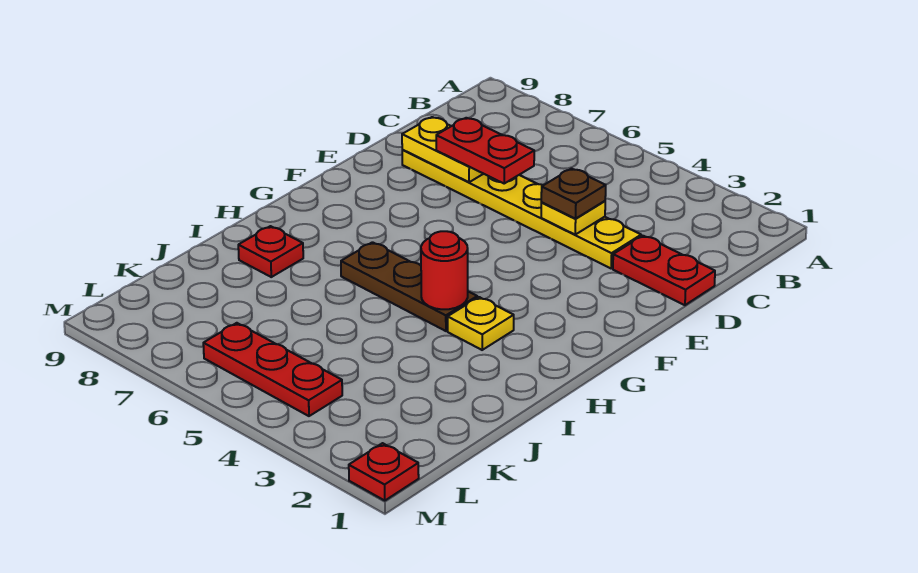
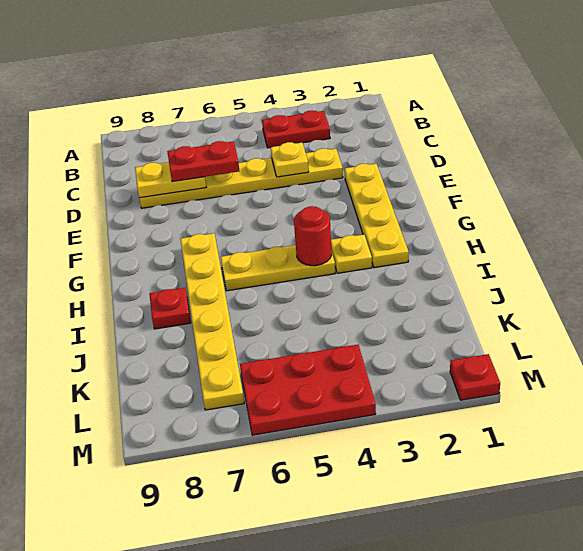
red 1x2 plate [613,236,715,305] -> red 1x2 plate moved to [262,111,330,148]
brown 1x1 plate [541,169,606,219] -> none
none -> yellow 1x4 plate [345,164,409,268]
none -> yellow 1x6 plate [180,233,244,410]
brown 1x3 plate [341,242,477,331] -> yellow 1x3 plate [221,245,335,291]
red 1x3 plate [203,323,342,416] -> red 2x3 plate [240,345,376,435]

